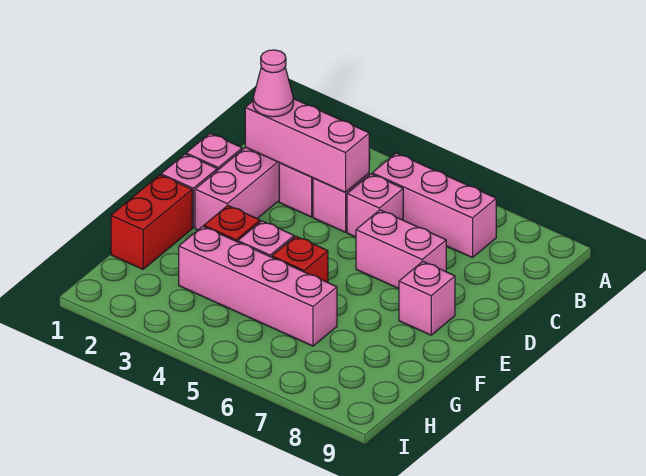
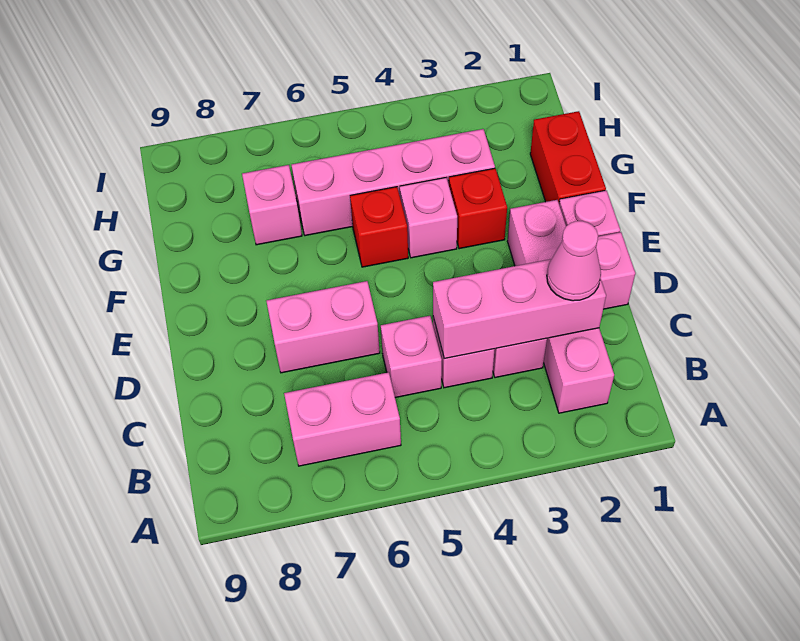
pink 1x3 brick [372,153,496,258] -> pink 1x2 brick [284,372,401,466]
pink 1x1 brick [399,262,455,335] -> pink 1x1 brick moved to [242,165,302,245]

